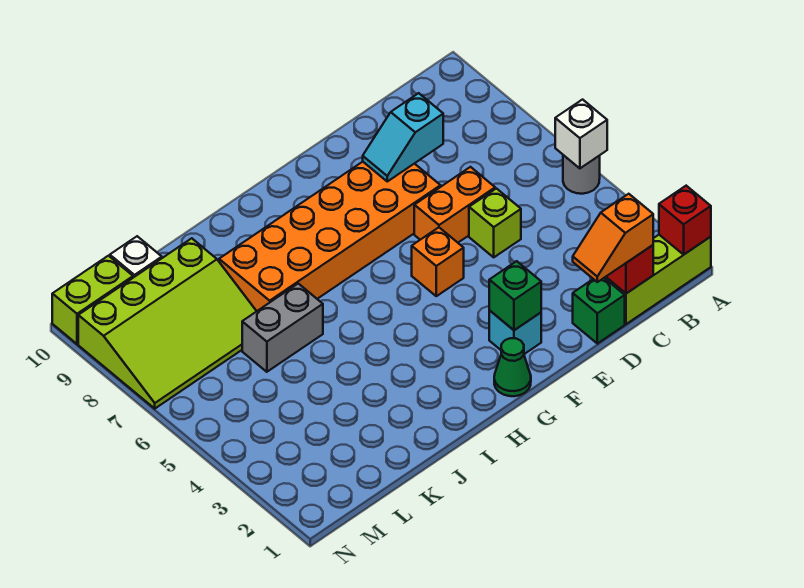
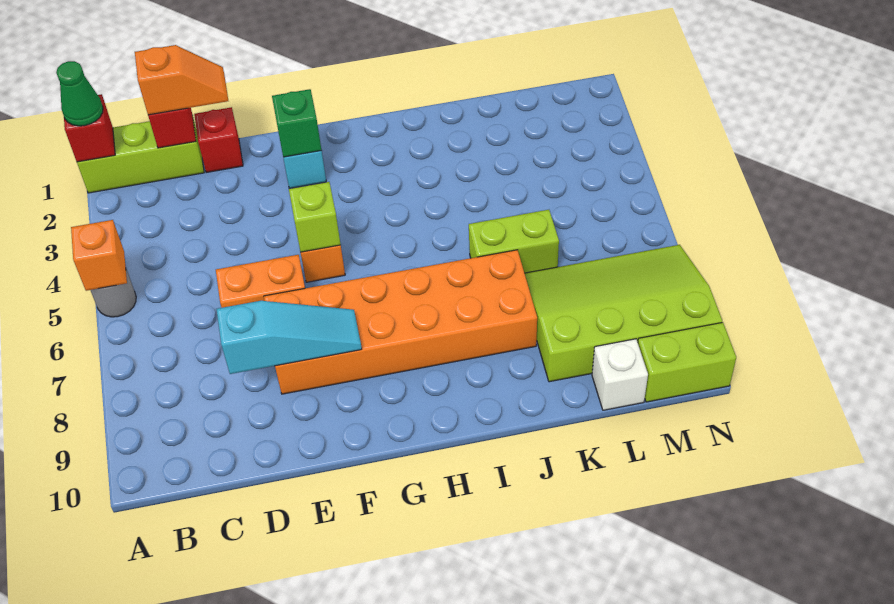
white 1x1 brick [555,100,607,168] -> orange 1x1 brick [71,220,127,291]
green 1x1 brick [573,278,625,344] -> red 1x1 brick [194,107,243,173]
lime 1x1 brick [469,188,521,257] -> lime 1x1 brick moved to [289,182,341,252]
cyan 1x2 slope [363,93,443,181] -> cyan 1x3 slope [217,301,362,374]
green 1x1 cone [494,338,531,396] -> green 1x1 cone moved to [56,61,103,126]
grey 1x2 brick [242,284,323,372] -> lime 1x2 brick [469,210,559,273]

